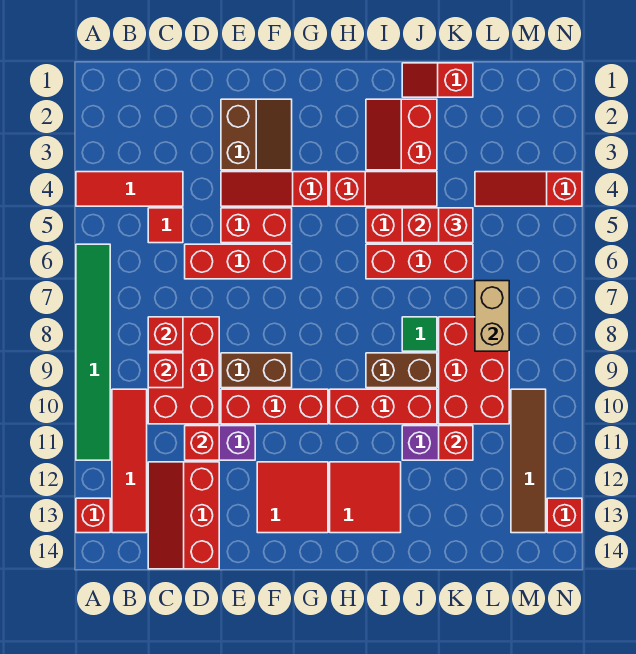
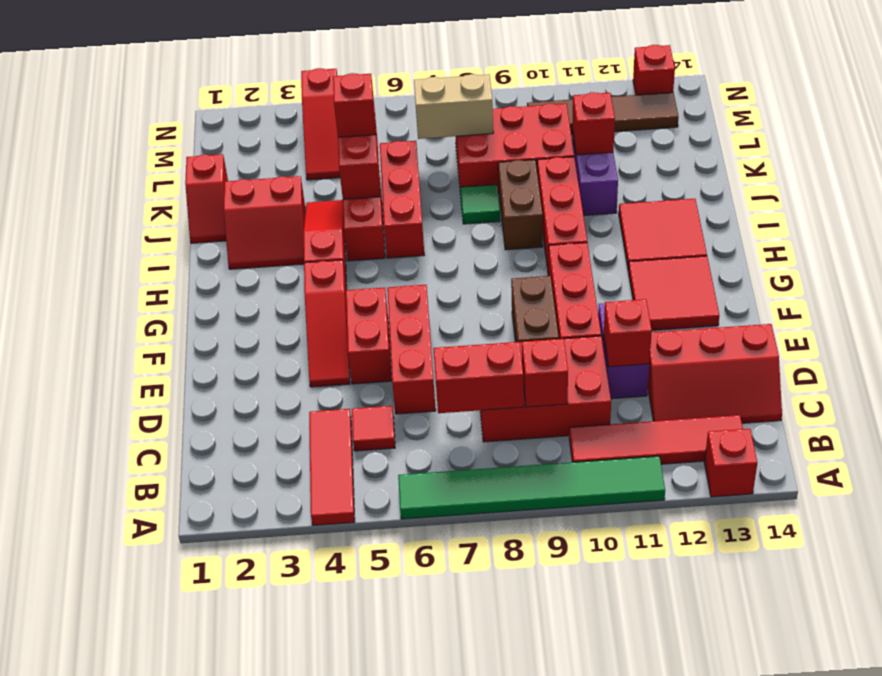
red 1x1 brick [148,317,183,351] -> red 1x2 brick [433,342,524,413]
brown 2x2 slope [221,99,292,170] -> none

